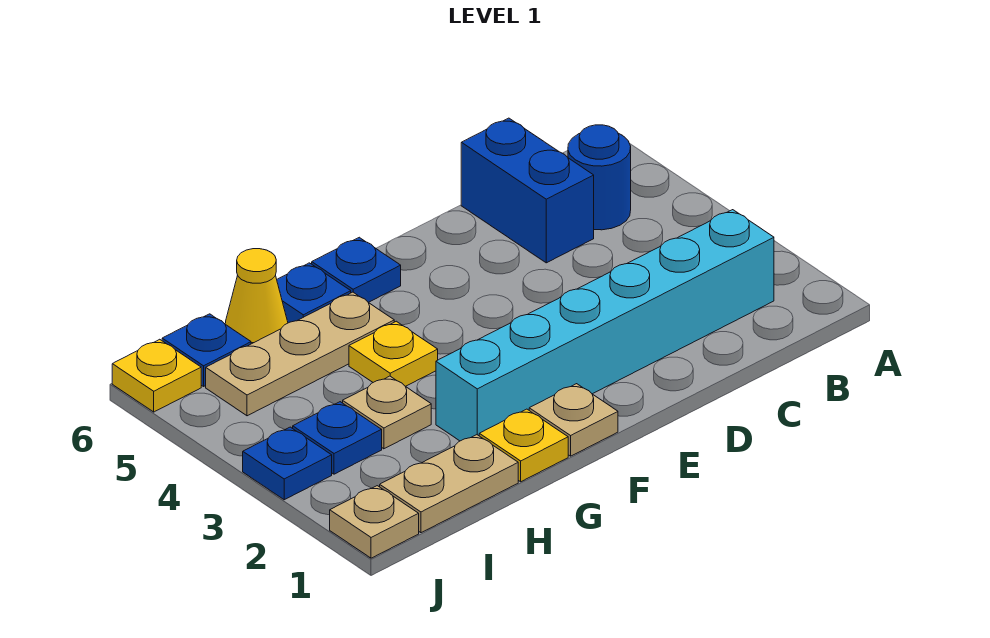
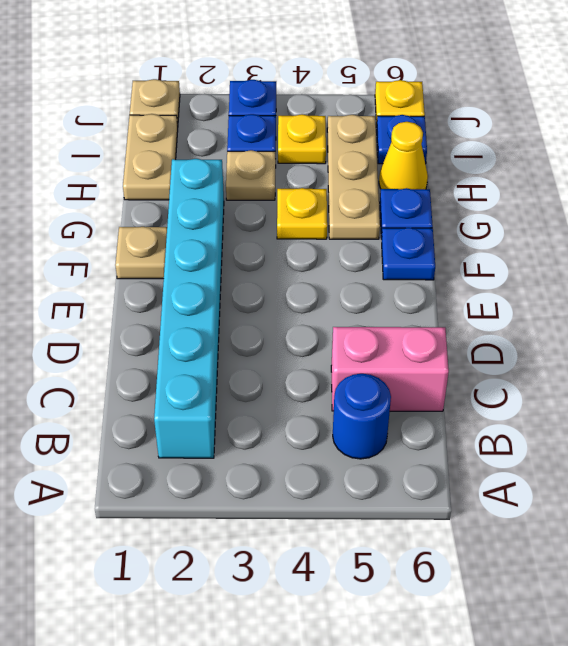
blue 1x2 brick [461,118,594,263] -> pink 1x2 brick [331,327,449,411]
yellow 1x1 plate [479,409,568,482] -> yellow 1x1 plate moved to [278,114,326,164]

